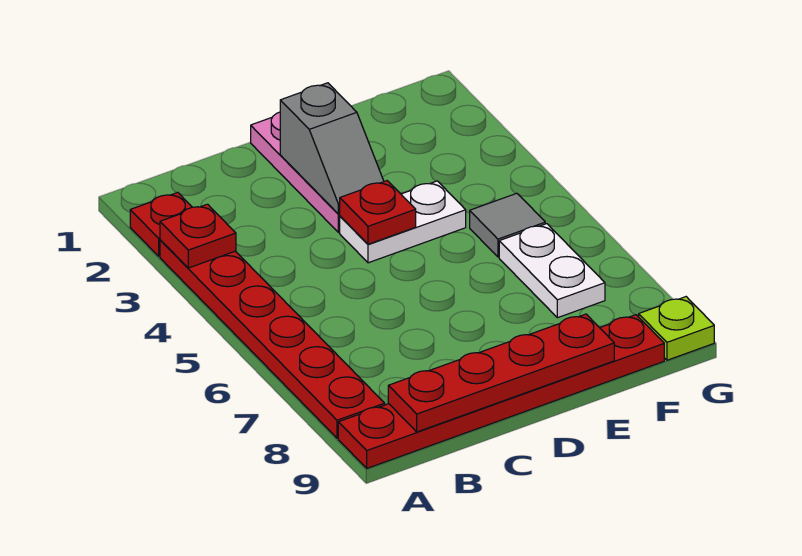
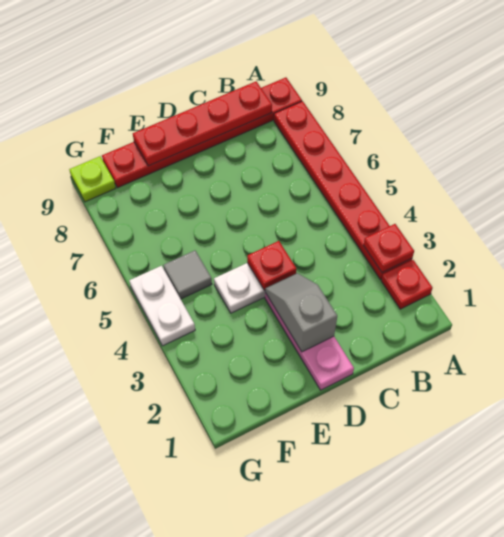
white 1x2 plate [499,224,605,318] -> white 1x2 plate moved to [129,266,195,346]

